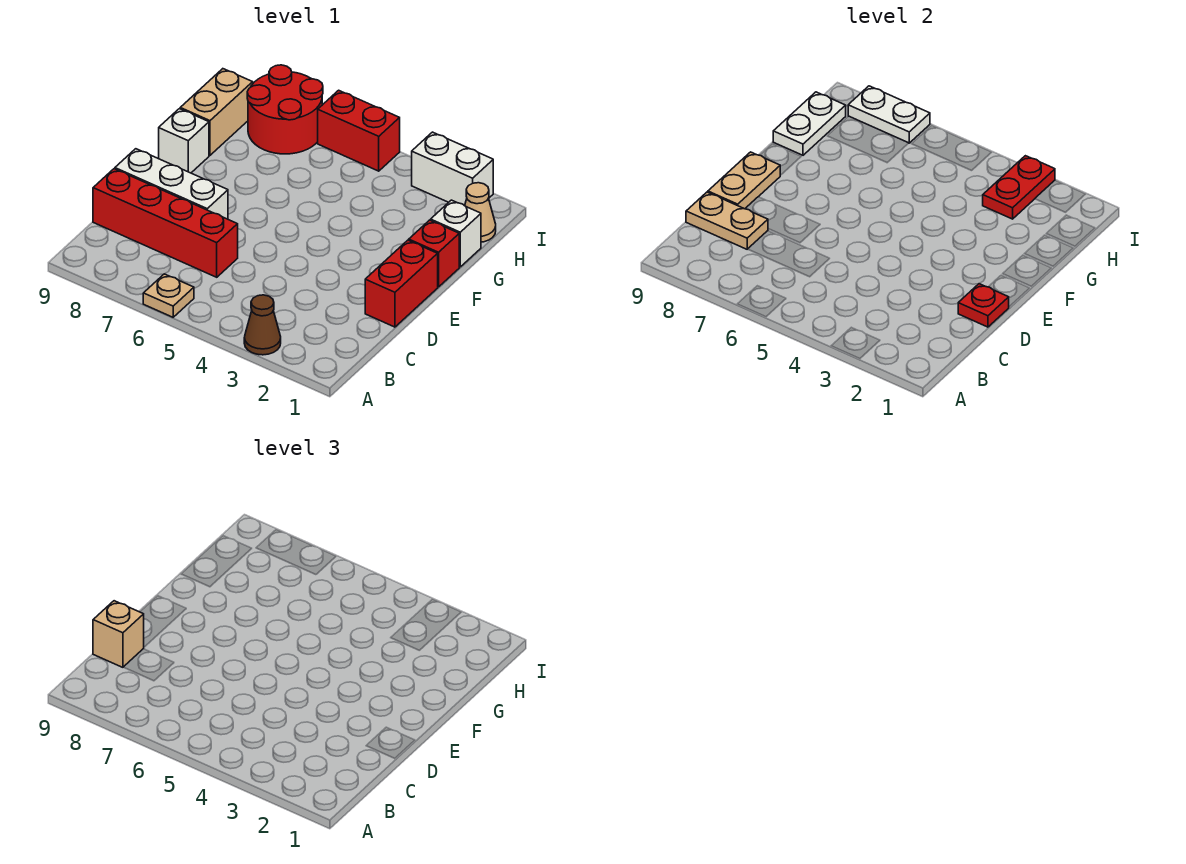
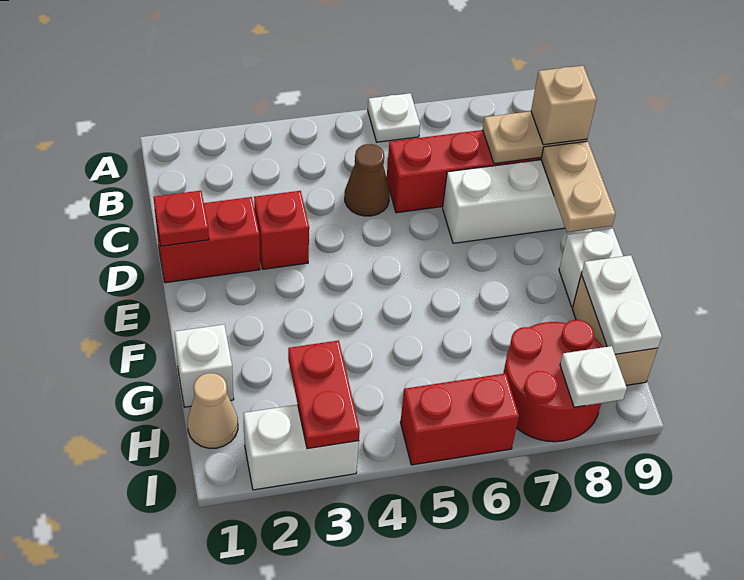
brown 1x1 cone [244,295,281,355] -> brown 1x1 cone moved to [345,144,390,216]
tan 1x1 plate [143,274,194,317] -> white 1x1 plate [368,93,420,142]
red 1x2 brick [365,240,438,327] -> red 1x2 brick turned to [155,197,260,283]
red 1x1 brick [409,220,459,287] -> red 1x1 brick moved to [254,191,309,269]
white 1x2 plate [848,86,930,143] -> white 1x1 plate [560,346,627,407]

